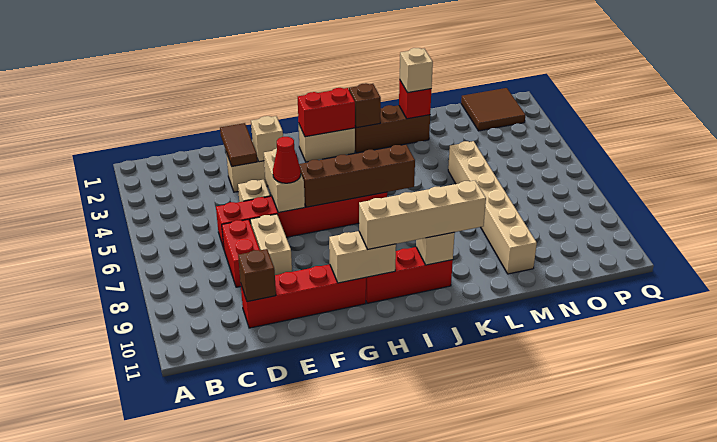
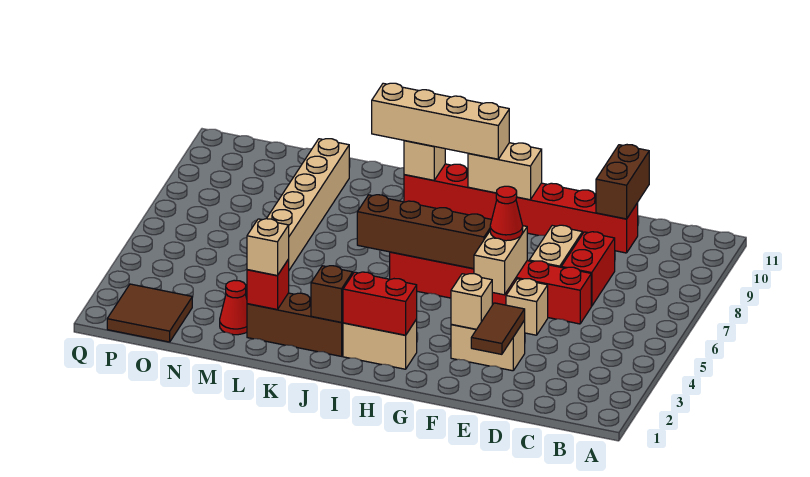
brown 1x1 brick [238,249,276,302] -> brown 1x2 brick [596,145,649,219]
none -> red 1x1 cone [220,280,247,335]

